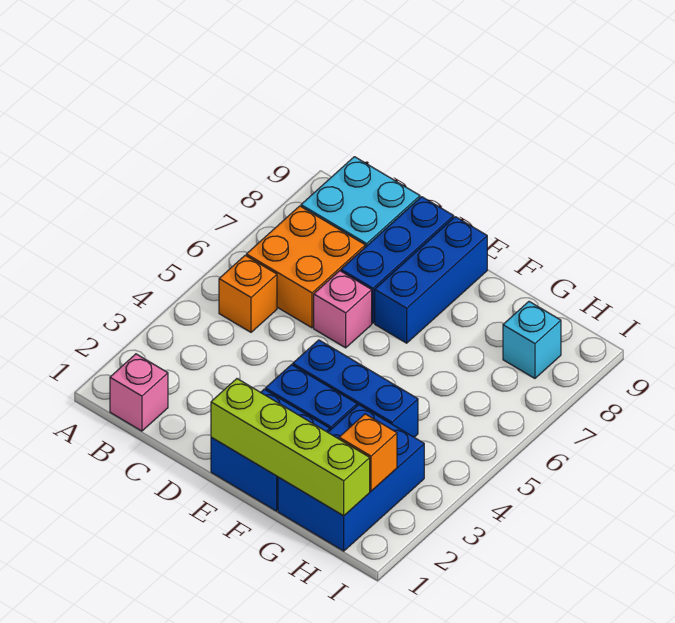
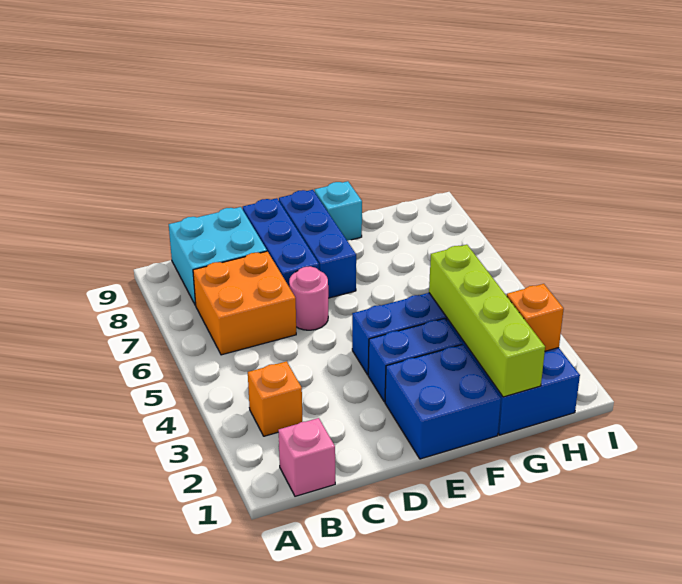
orange 1x1 brick [219,255,277,332] -> orange 1x1 brick moved to [248,361,302,436]
pink 1x1 brick [314,271,372,348] -> pink 1x1 round brick [289,266,328,330]
lime 1x4 brick [211,379,370,516] -> lime 1x4 brick turned to [429,245,545,397]
cyan 1x1 brick [503,302,561,378] -> cyan 1x1 brick moved to [315,181,362,241]

